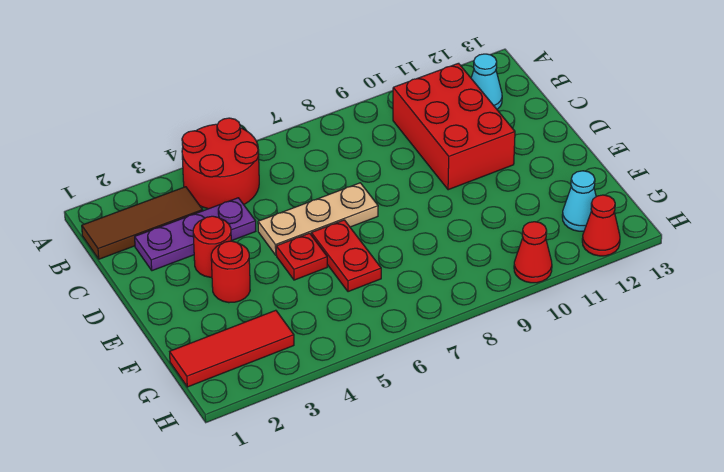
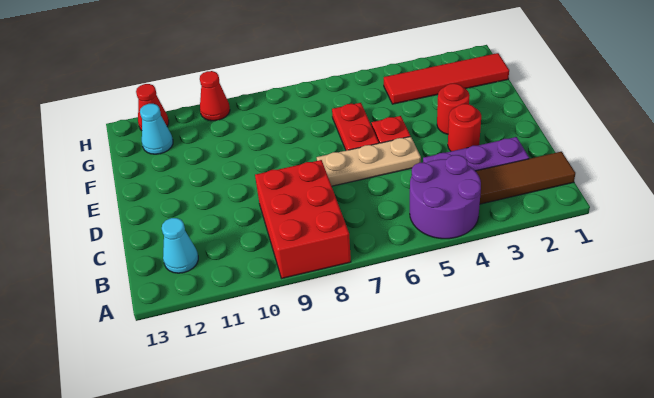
red 2x2 round brick [182,118,259,209] -> purple 2x2 round brick [410,155,481,239]
red 2x3 brick [393,63,515,190] -> red 2x3 brick moved to [255,160,351,278]
red 1x3 tile [170,310,294,387] -> red 1x4 tile [384,53,509,104]

